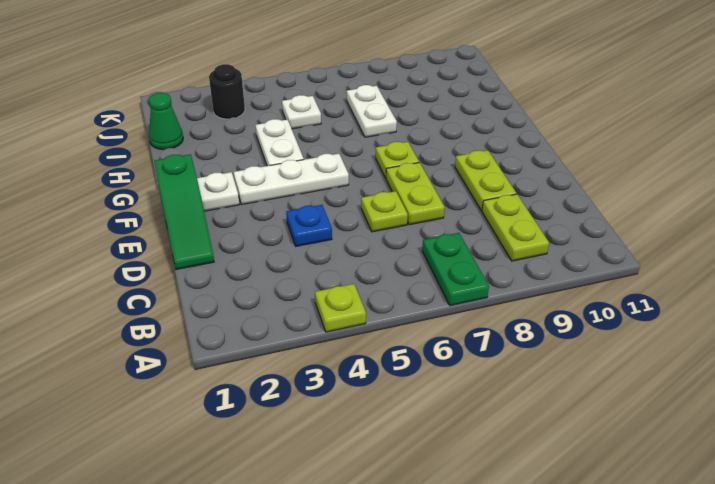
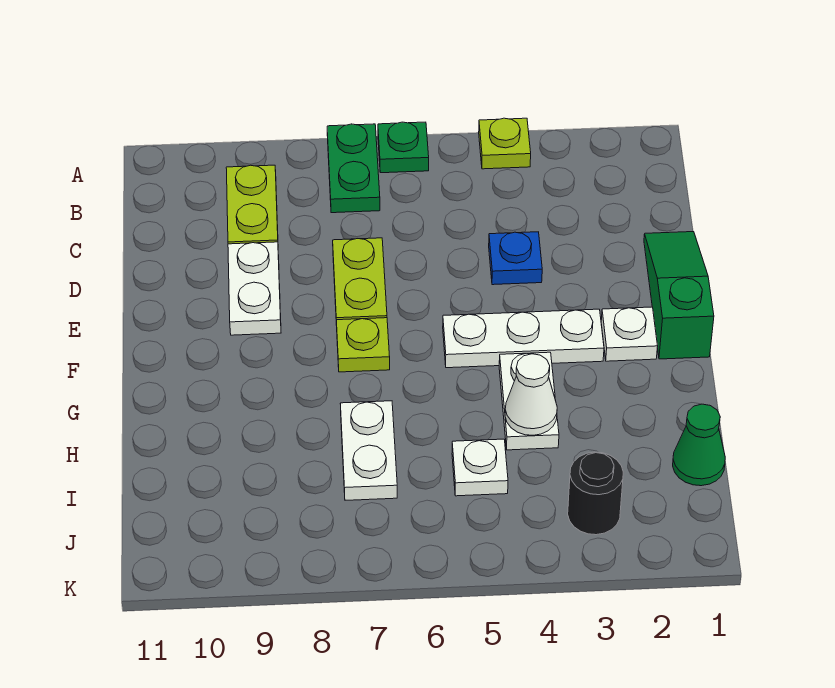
none -> green 1x1 plate [378,122,429,173]
lime 1x1 plate [361,191,408,232] -> none
lime 1x2 plate [455,150,516,211] -> white 1x2 plate [228,242,281,335]
none -> white 1x1 cone [505,354,557,435]

